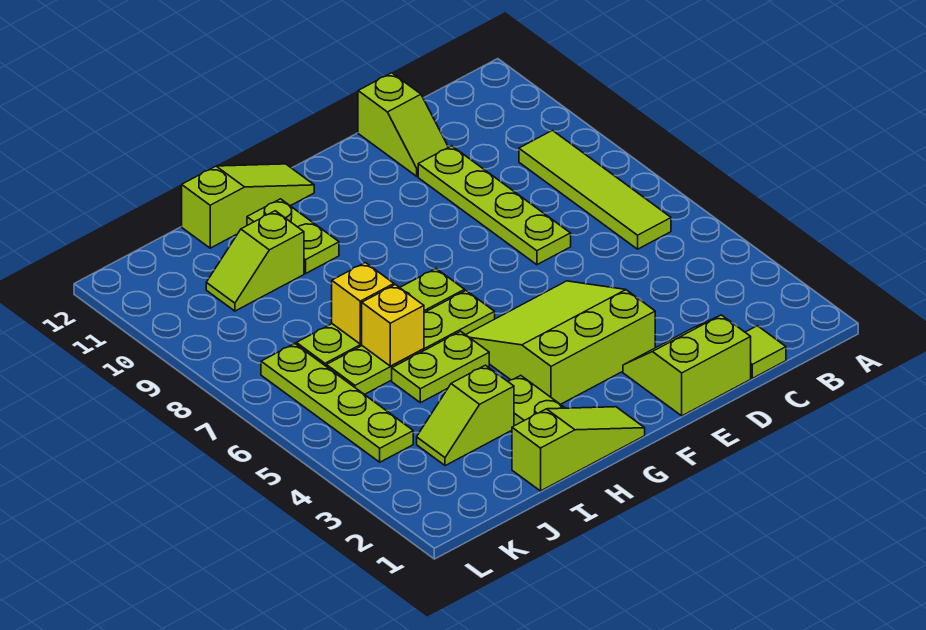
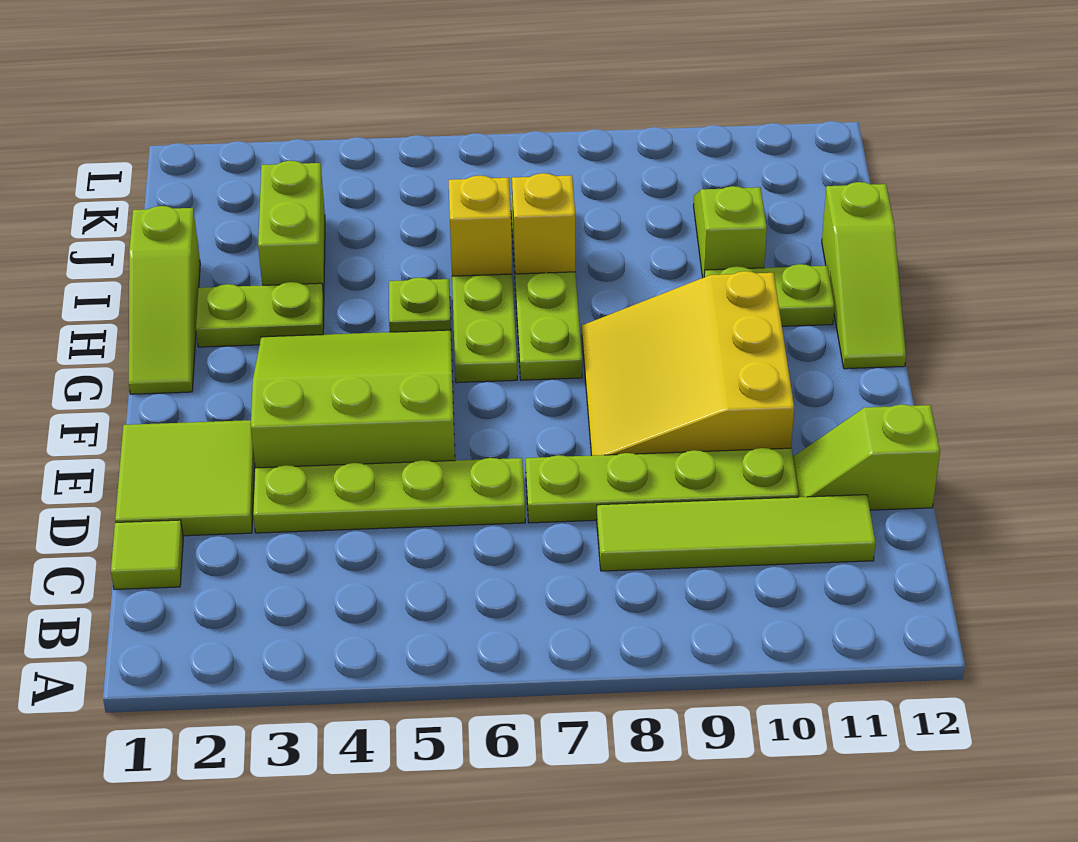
lime 1x4 tile [519,130,671,249] -> lime 1x4 tile moved to [597,495,876,571]
lime 2x2 slope [623,315,751,416] -> lime 2x2 tile [115,420,255,536]
lime 3x3 slope [466,281,655,404] -> lime 3x3 slope turned to [251,330,455,468]
none -> yellow 3x3 slope [582,271,794,456]
lime 1x2 plate [392,331,489,403] -> lime 1x1 plate [389,278,451,332]
lime 1x2 slope [417,365,514,466] -> lime 1x2 brick [258,161,325,296]
lime 1x4 plate [261,343,413,462] -> lime 1x4 plate moved to [253,458,525,533]

